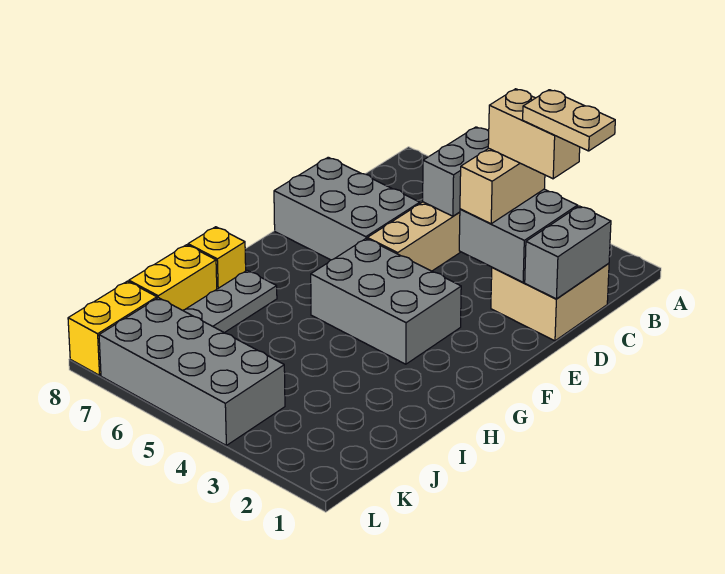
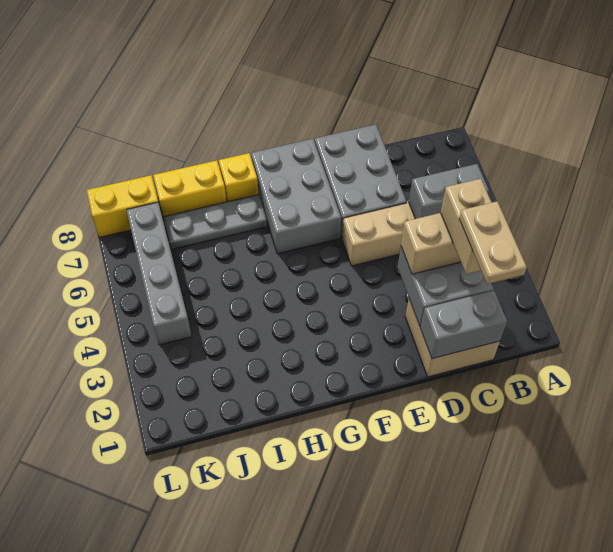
grey 2x3 brick [311,239,461,364] -> grey 2x3 brick moved to [251,139,341,254]
grey 2x4 brick [99,298,285,445] -> grey 1x4 brick [127,202,192,345]

